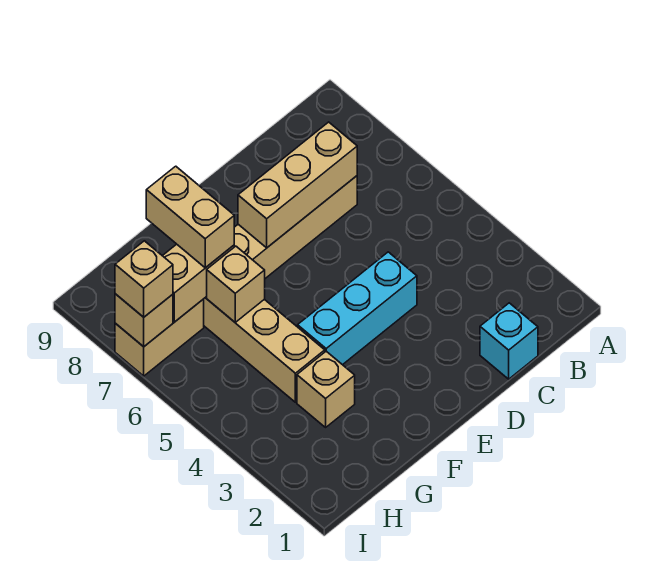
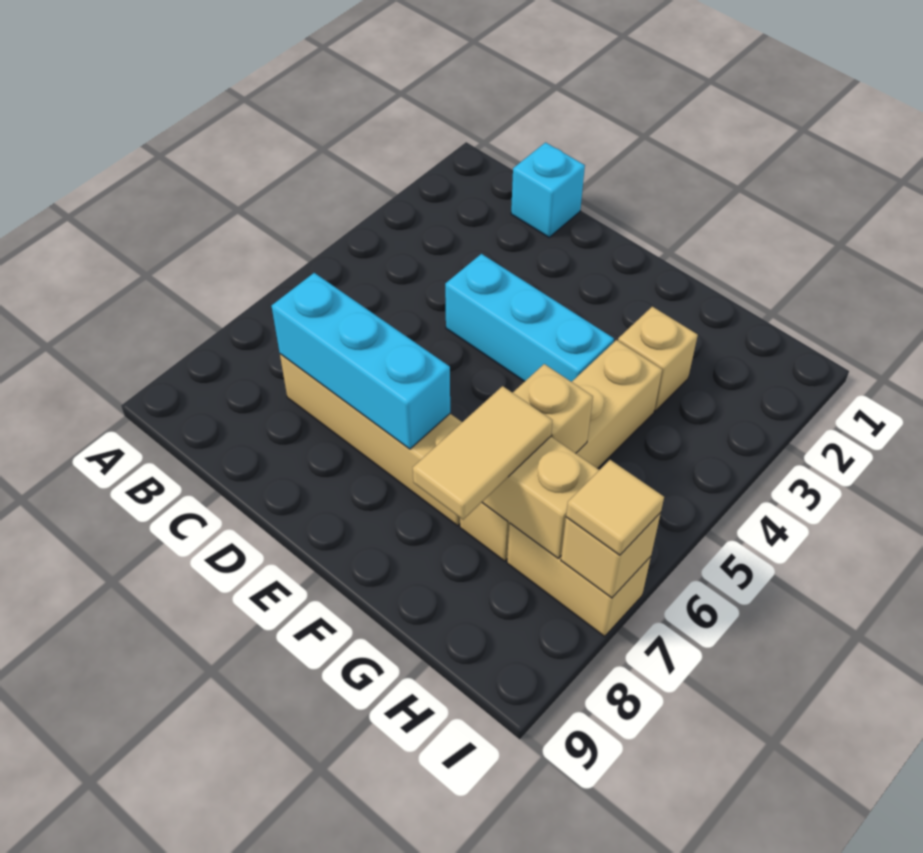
tan 1x3 brick [238,122,357,248] -> cyan 1x3 brick [271,273,450,449]
tan 1x2 brick [146,166,234,268] -> tan 1x2 tile [413,386,552,520]
tan 1x1 brick [115,241,173,317] -> tan 1x1 tile [566,460,664,555]

